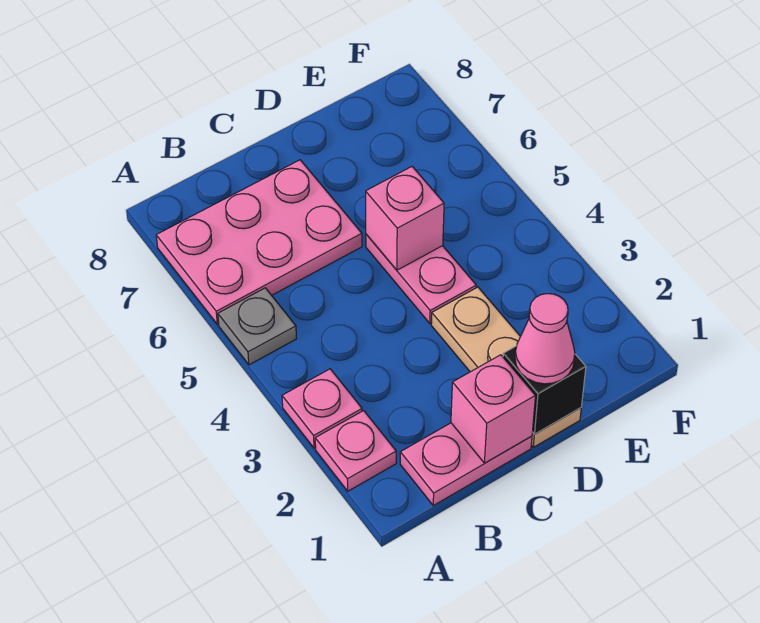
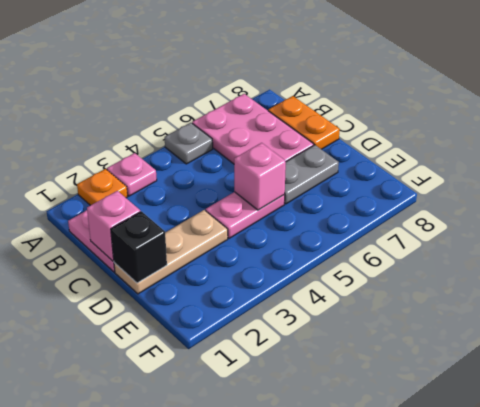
pink 1x1 plate [315,411,396,491] -> orange 1x1 plate [77,169,127,205]
none -> orange 1x2 plate [268,96,340,149]
pink 1x1 cone [515,294,575,384] -> none
none -> grey 1x2 plate [284,145,339,204]

